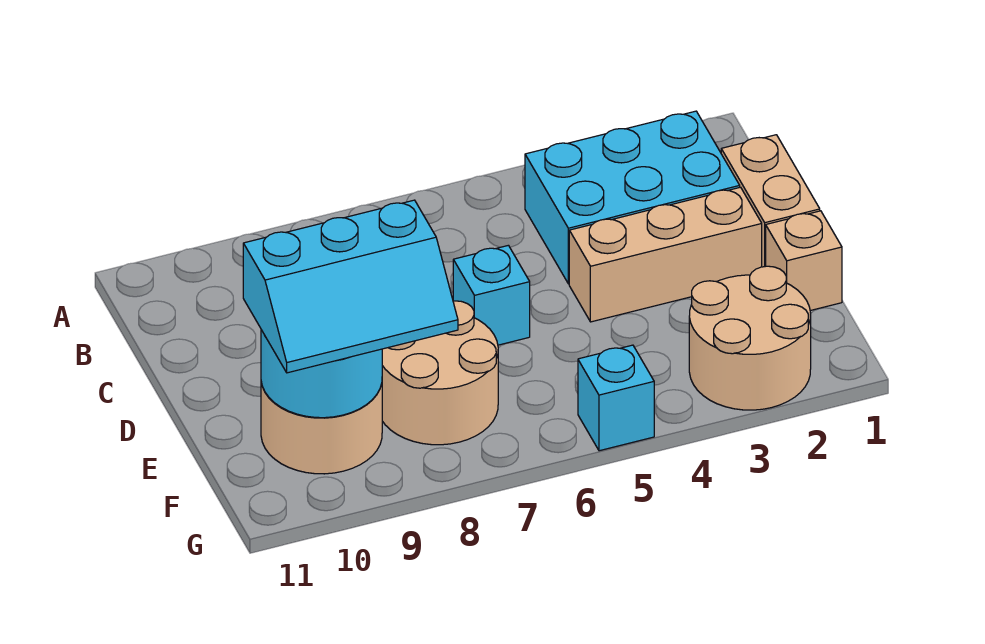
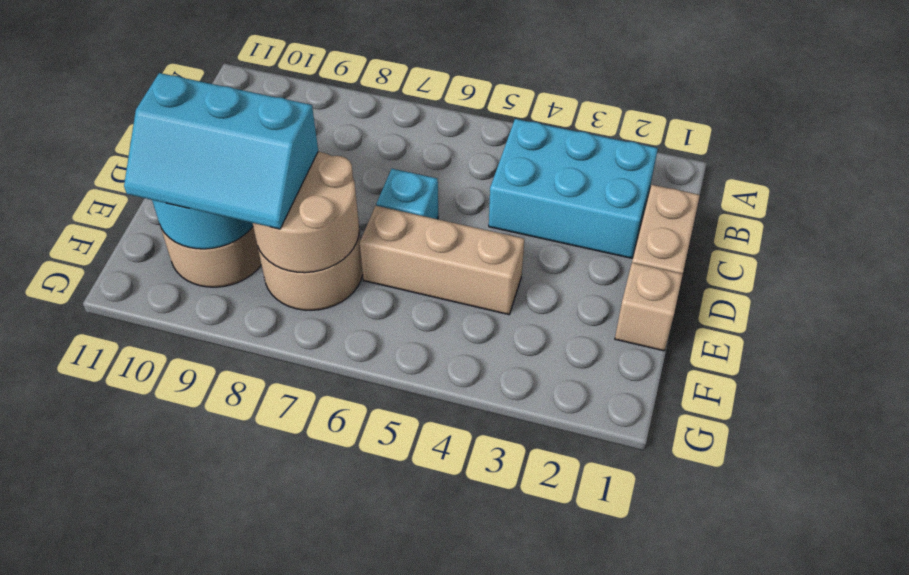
tan 1x3 brick [569,187,762,322] -> tan 1x3 brick moved to [360,206,524,315]
tan 2x2 round brick [689,266,811,410] -> tan 2x2 round brick moved to [253,152,359,273]
cyan 1x1 brick [578,345,654,451] -> none

